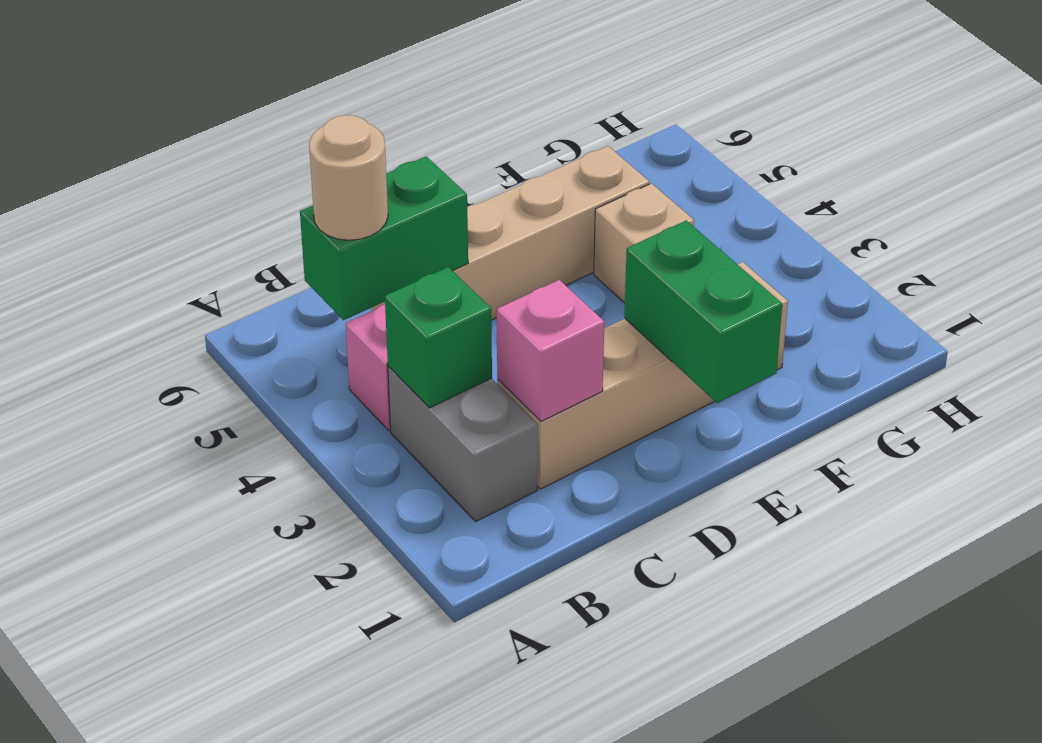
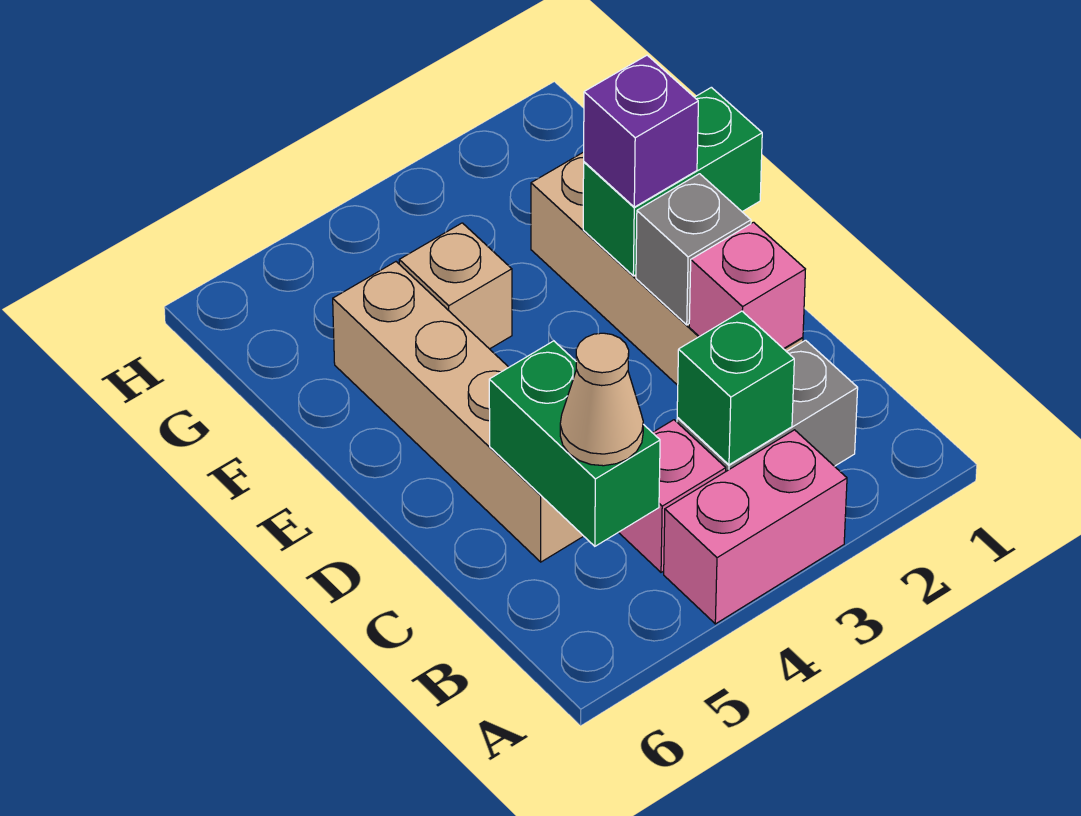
none -> pink 1x2 brick [664,430,847,624]
tan 1x1 round brick [309,115,388,240] -> tan 1x1 cone [560,333,643,466]
none -> grey 1x1 brick [636,174,751,325]
none -> purple 1x1 brick [584,55,698,207]

